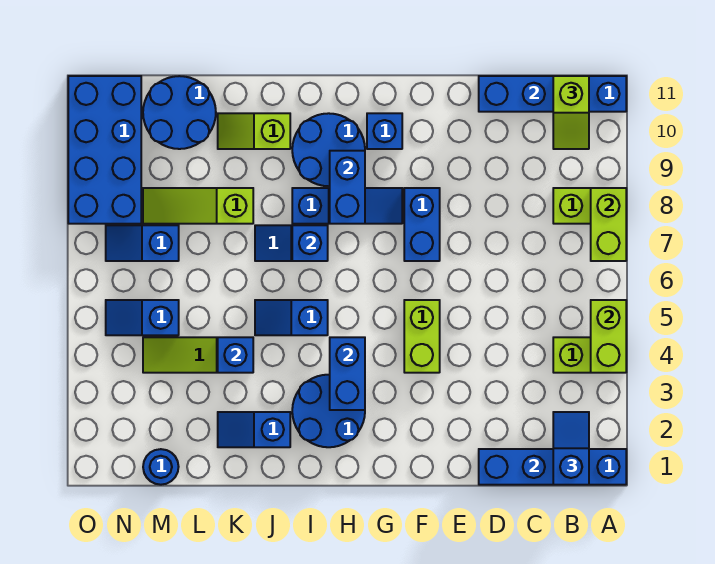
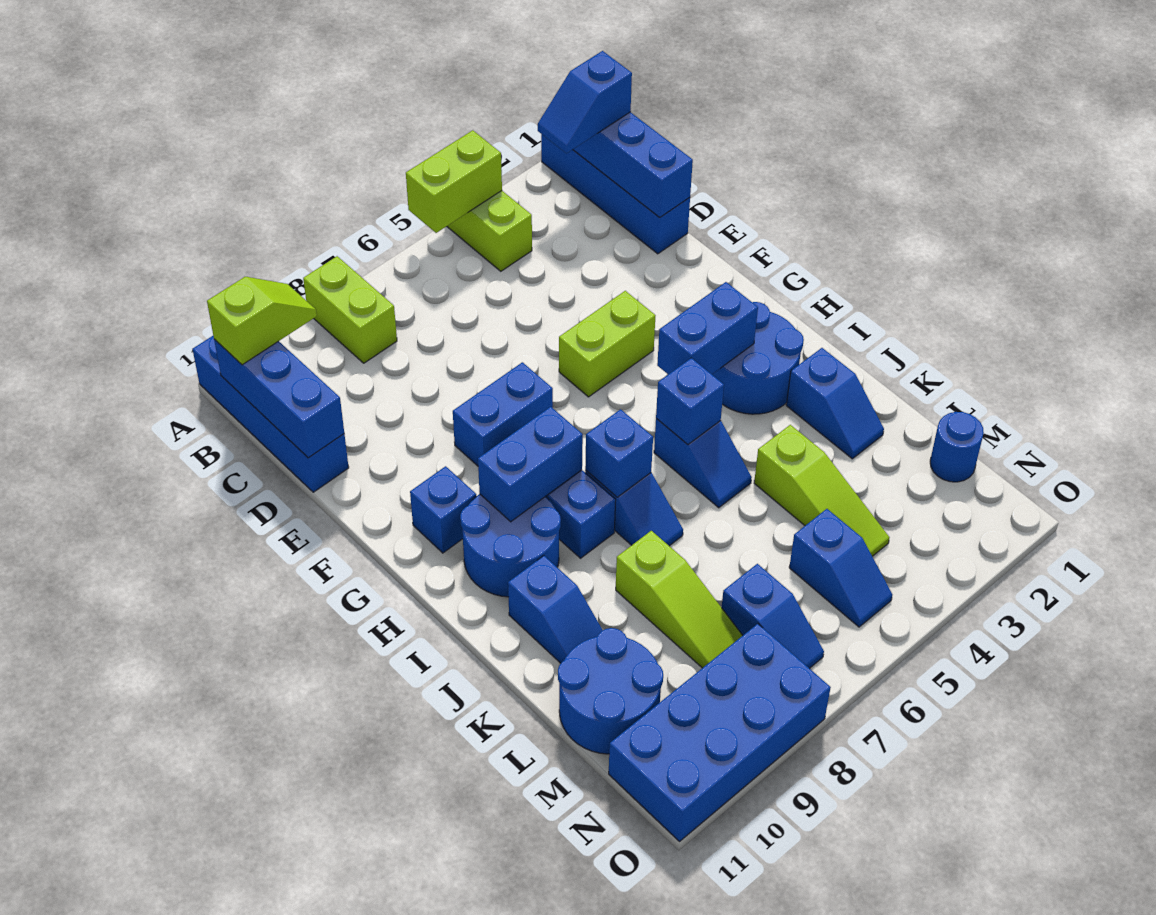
lime 1x2 brick [591,188,626,261] -> none
lime 1x2 slope [218,113,290,149] -> blue 1x2 slope [508,556,603,663]
blue 1x1 brick [218,337,253,373] -> blue 1x1 brick moved to [656,358,724,444]

